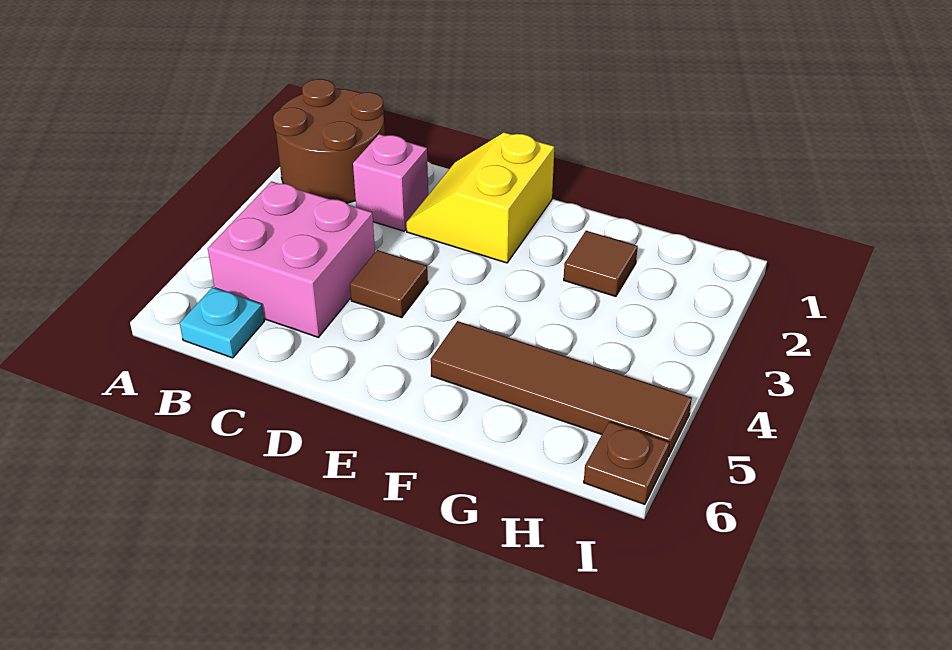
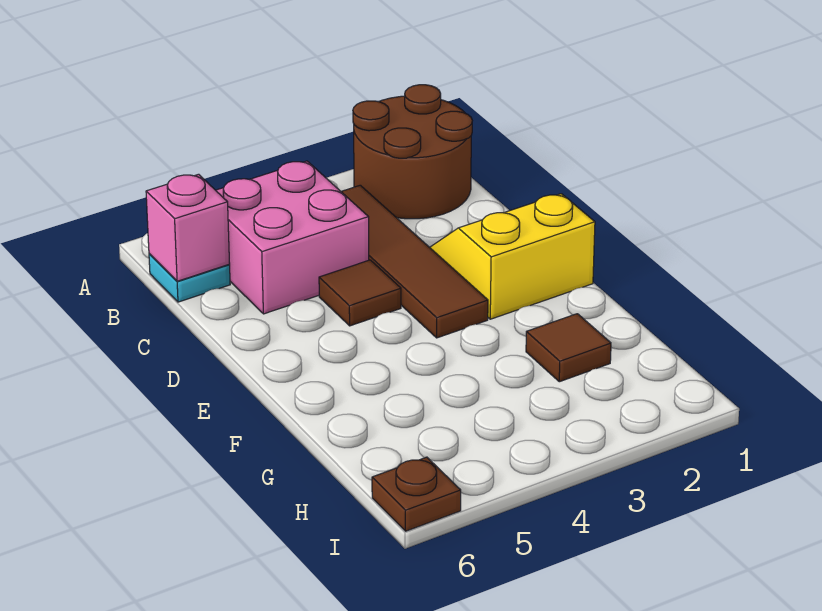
pink 1x1 brick [353,134,428,231] -> pink 1x1 brick moved to [146,174,230,281]
brown 1x4 tile [431,321,692,457] -> brown 1x4 tile moved to [341,185,488,338]

